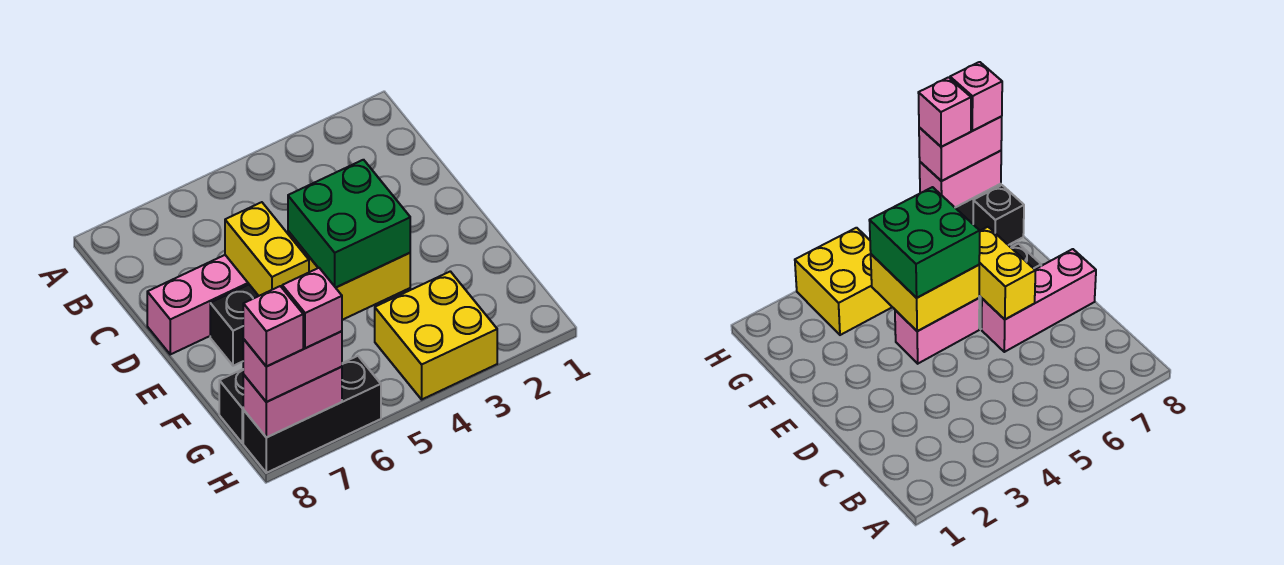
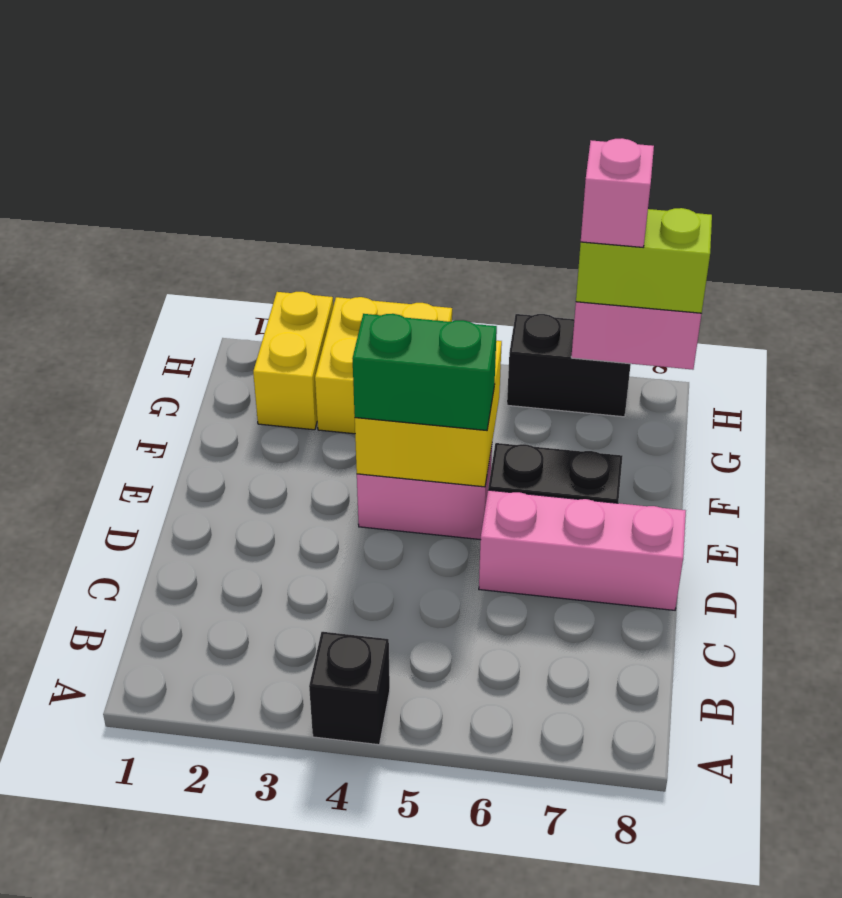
yellow 1x2 brick [225,202,309,296] -> yellow 1x2 brick moved to [253,292,333,430]
green 2x2 brick [288,160,410,288] -> green 1x2 brick [352,314,497,430]
black 1x1 brick [219,369,244,443] -> black 1x1 brick moved to [309,632,390,745]
black 1x3 brick [243,356,381,473] -> black 1x2 brick [507,314,631,417]
pink 1x2 brick [243,331,342,402] -> lime 1x2 brick [576,208,712,313]
pink 1x1 brick [243,286,303,367] -> none

